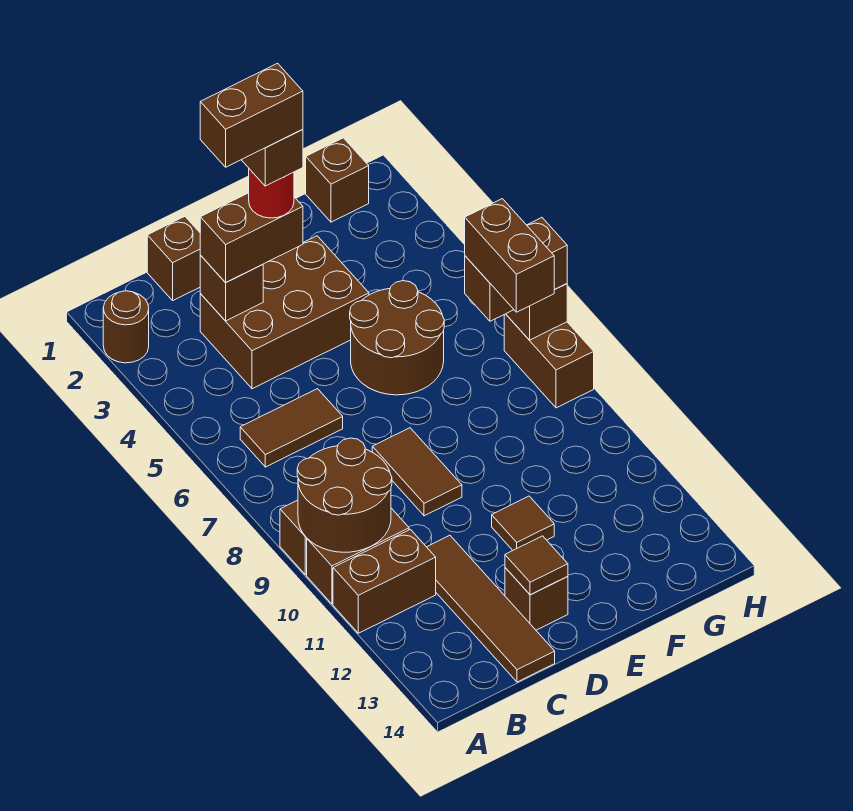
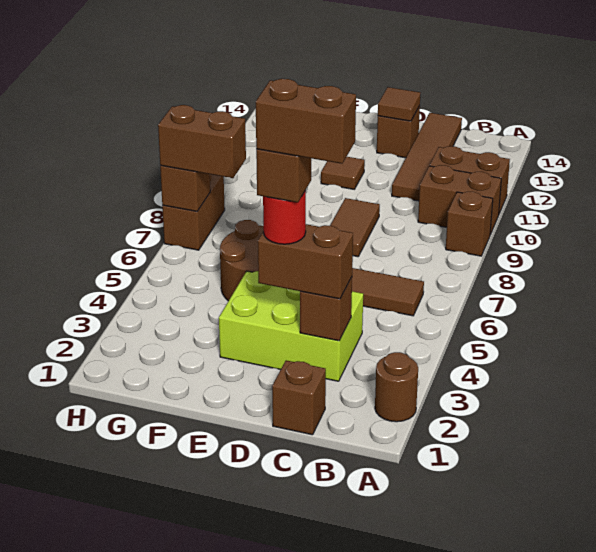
brown 2x2 round brick [297,438,392,552] -> none
brown 2x3 brick [200,236,369,389] -> lime 2x3 brick [219,271,363,381]
brown 1x1 brick [306,138,369,222] -> none
brown 1x2 brick [465,199,554,312] -> none

